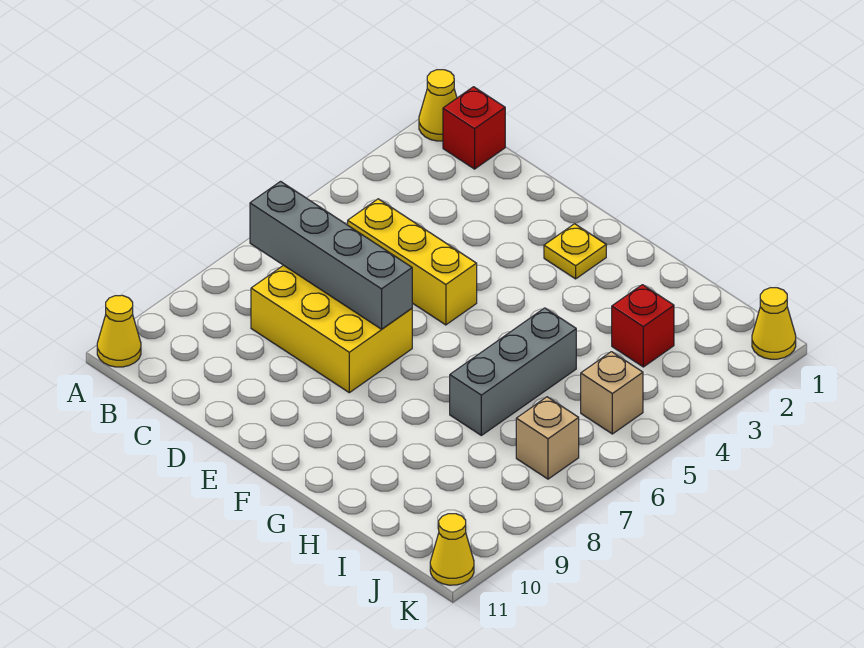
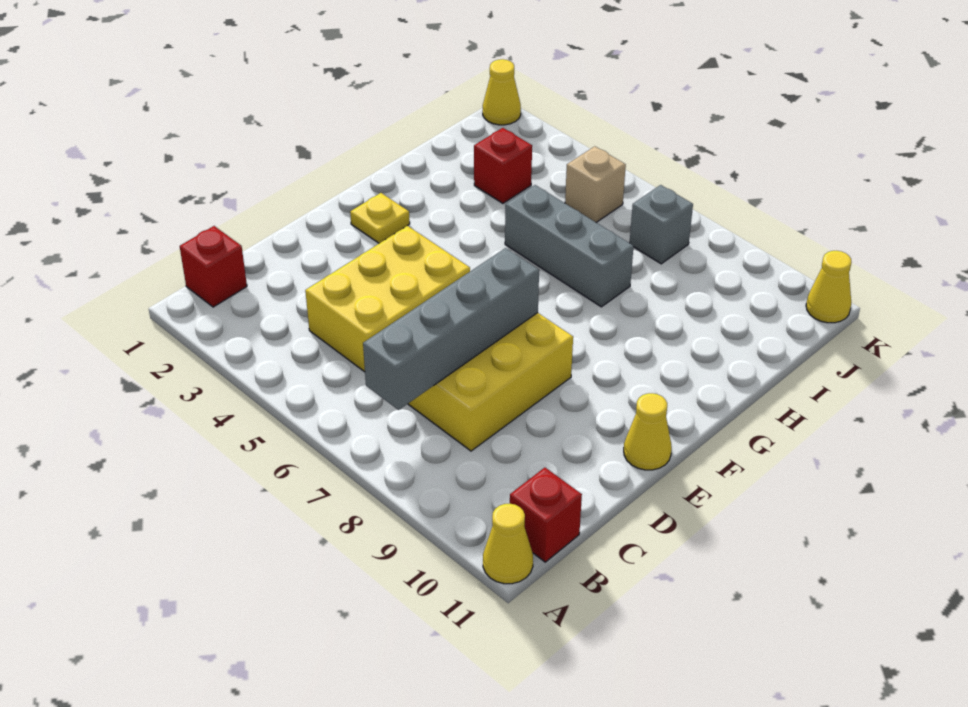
yellow 1x1 cone [419,70,457,141] -> yellow 1x1 cone moved to [624,393,672,470]
none -> red 1x1 brick [510,468,582,562]
yellow 1x3 brick [348,199,477,325] -> yellow 2x3 brick [305,226,470,372]
tan 1x1 brick [516,397,579,479] -> grey 1x1 brick [630,185,693,264]

